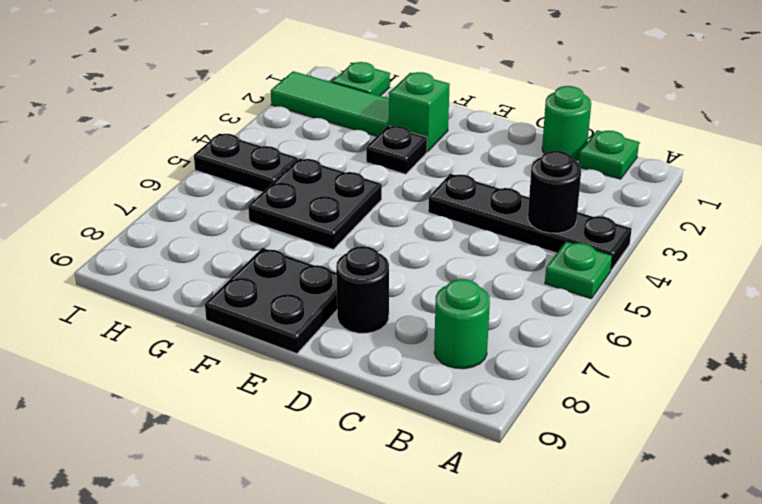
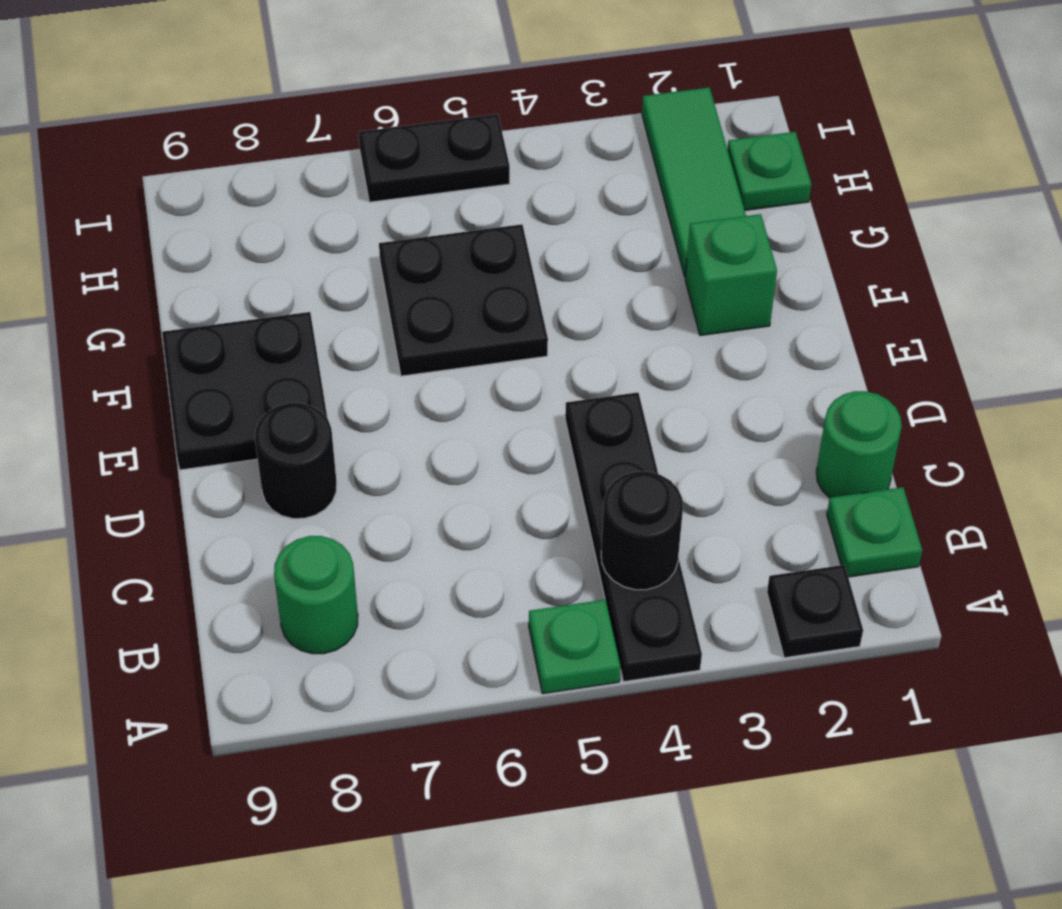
black 1x1 plate [366,126,427,174] -> black 1x1 plate moved to [767,565,863,658]
black 1x2 plate [194,133,298,192] -> black 1x2 plate turned to [359,114,510,202]

